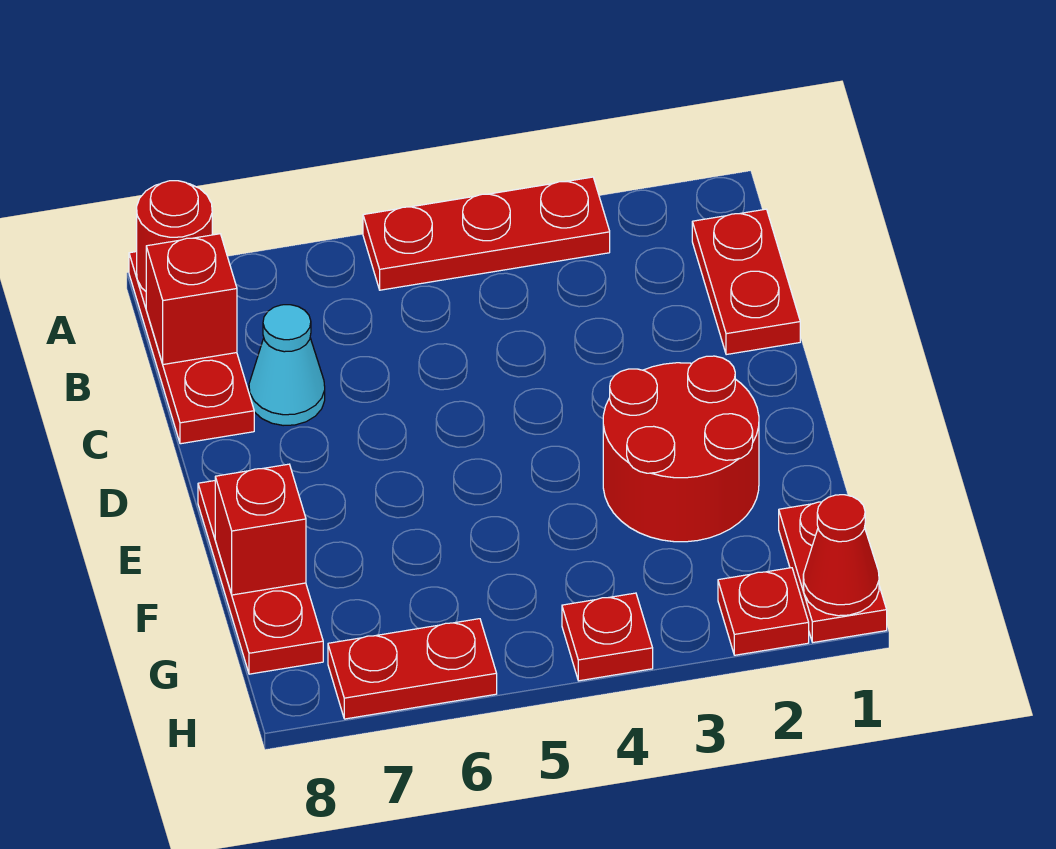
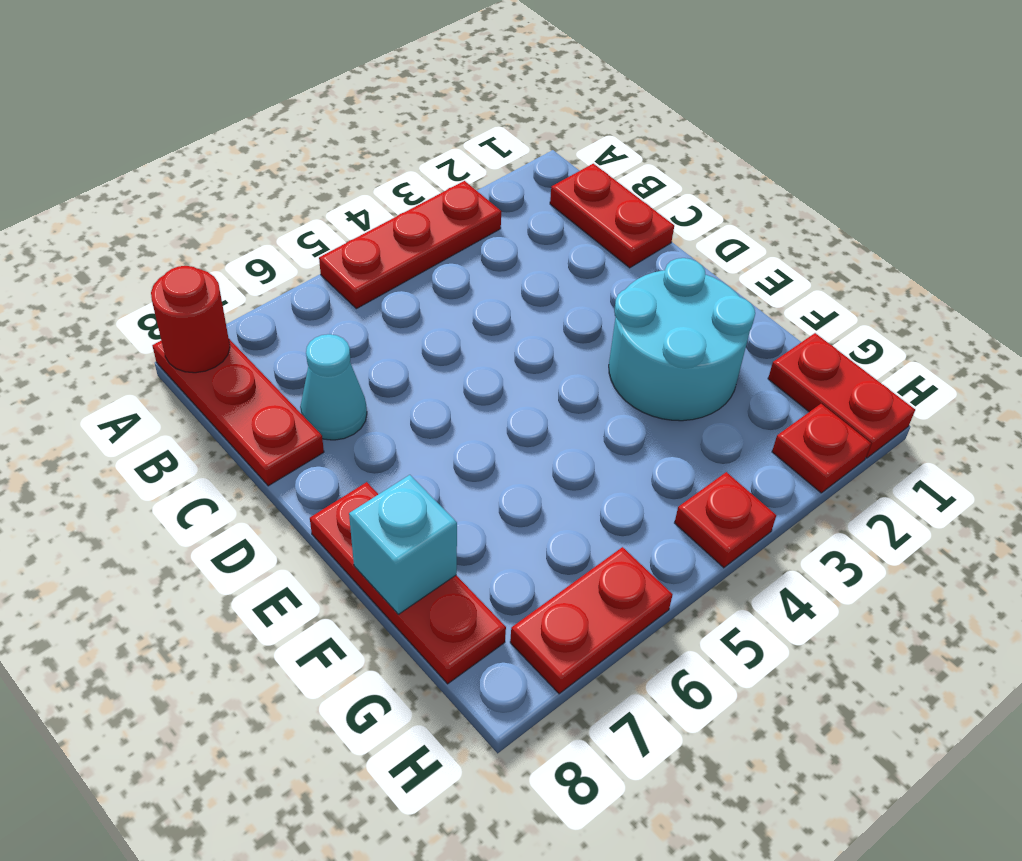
red 1x1 brick [146,234,237,365] -> none
red 2x2 round brick [603,356,759,542] -> cyan 2x2 round brick [609,258,755,421]
red 1x1 brick [215,464,306,595] -> cyan 1x1 brick [349,475,457,614]
red 1x1 cone [803,495,879,616] -> none

